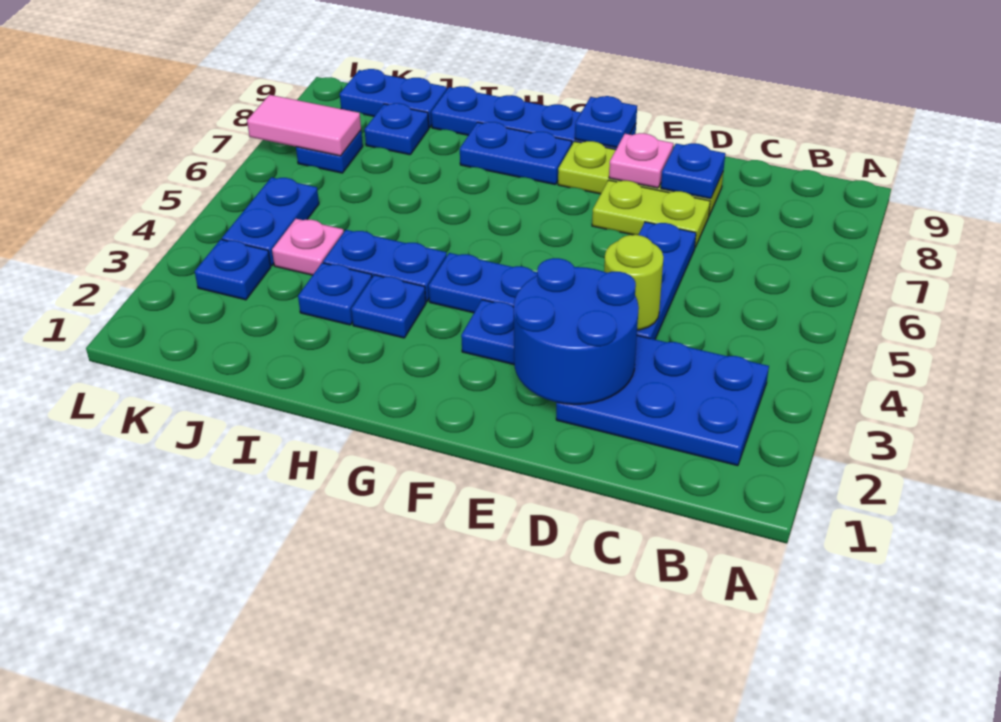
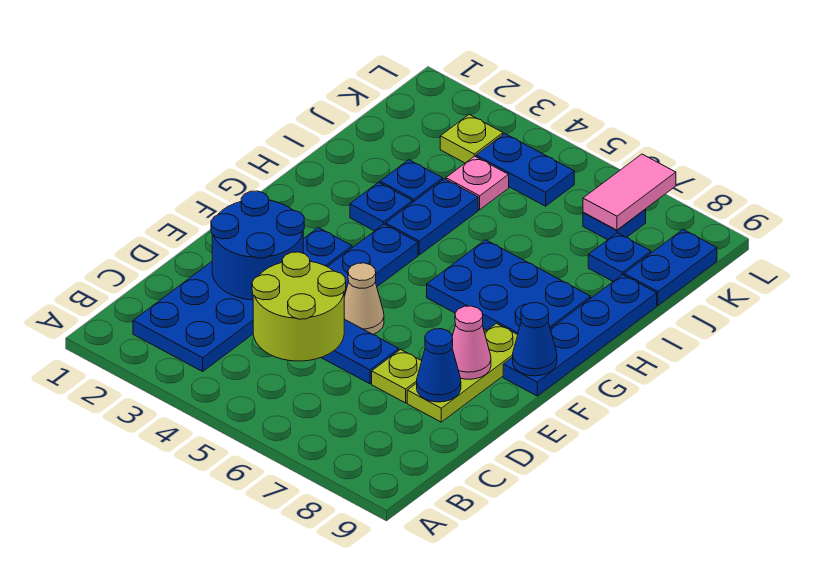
lime 1x1 round brick [604,235,663,330] -> lime 2x2 round brick [252,252,346,361]
lime 1x2 plate [592,180,710,247] -> lime 1x1 plate [372,350,422,403]
blue 1x1 plate [661,143,725,199] -> blue 1x1 cone [417,329,461,402]
none -> tan 1x1 cone [344,263,384,334]
pink 1x1 plate [609,133,673,188] -> pink 1x1 cone [452,306,491,379]
blue 1x1 plate [575,96,637,148] -> blue 1x1 cone [513,303,557,376]
blue 1x2 plate [460,122,572,185] -> blue 2x3 plate [427,240,591,335]
blue 1x1 plate [195,239,271,300] -> lime 1x1 plate [440,115,503,163]

